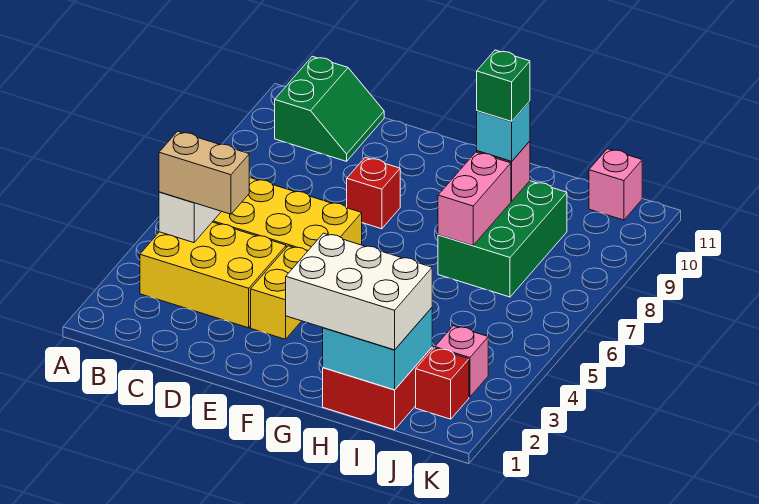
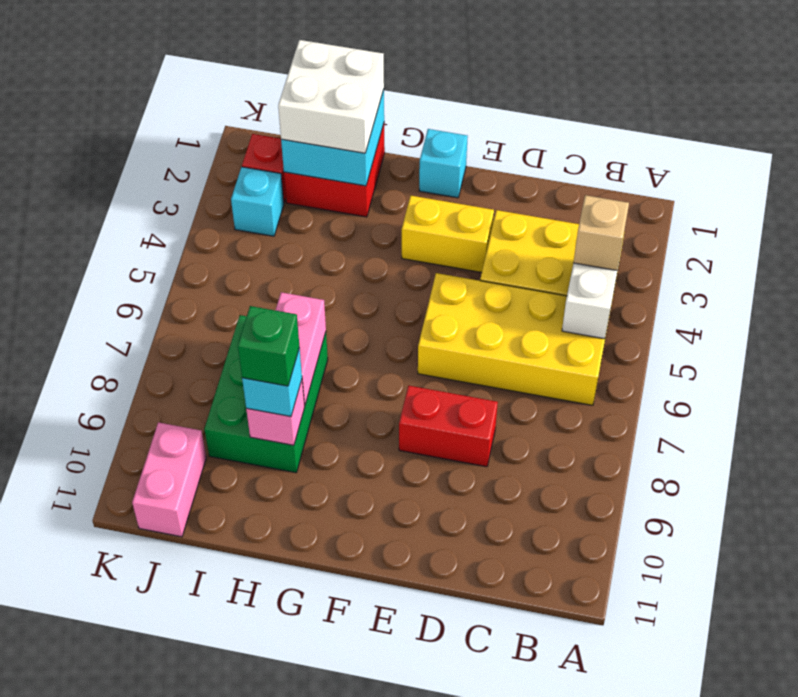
tan 1x2 brick [159,131,249,214] -> tan 1x1 brick [574,195,629,270]
green 2x2 slope [275,56,384,161] -> none
yellow 1x2 brick [251,246,307,339] -> yellow 1x2 brick turned to [402,196,494,272]
red 1x1 brick [347,157,400,229] -> red 1x2 brick [399,386,498,467]
none -> cyan 1x1 brick [419,129,468,198]
white 2x3 brick [286,233,432,350] -> white 2x2 brick [278,40,384,153]
pink 1x1 brick [435,326,488,397] -> cyan 1x1 brick [231,167,284,236]
pink 1x1 brick [589,149,642,220] -> pink 1x2 brick [132,422,206,537]

